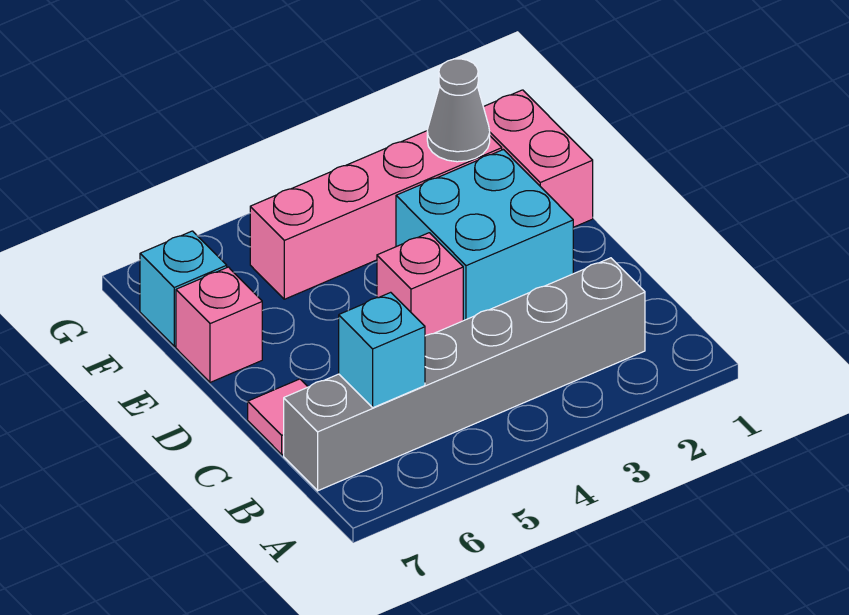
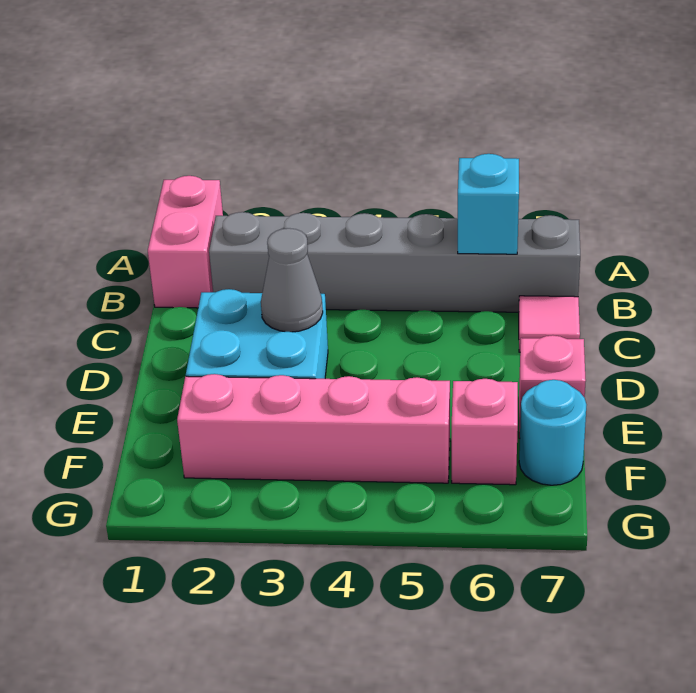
pink 1x1 brick [377,233,463,336] -> pink 1x1 brick moved to [452,379,518,485]
pink 1x2 brick [484,90,593,227] -> pink 1x2 brick moved to [148,176,223,308]
grey 1x1 cone [427,59,490,162] -> grey 1x1 cone moved to [261,228,323,332]
cyan 1x1 brick [140,231,227,346] -> cyan 1x1 round brick [519,380,586,485]

